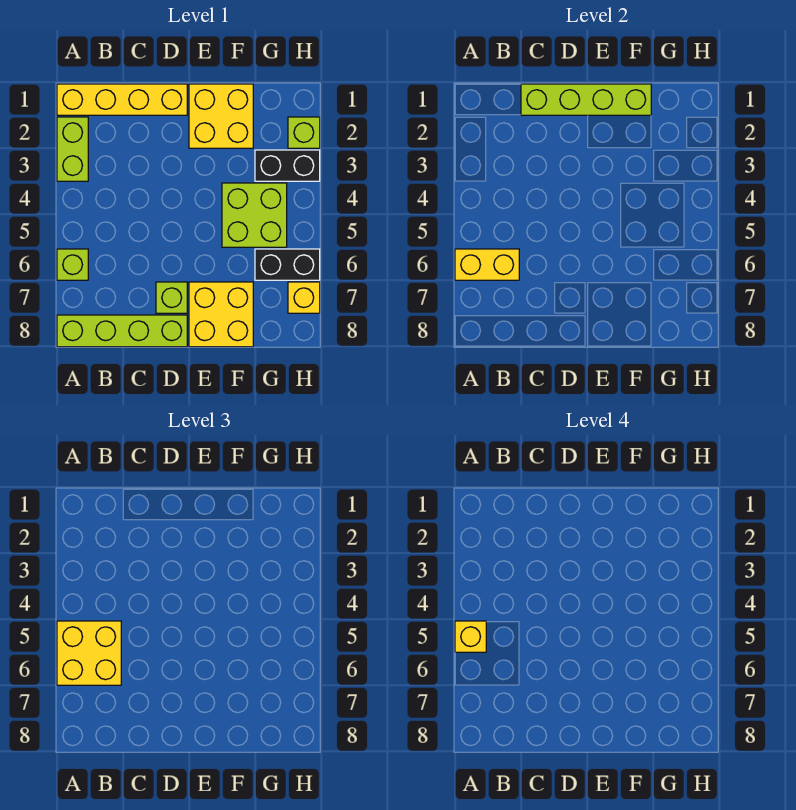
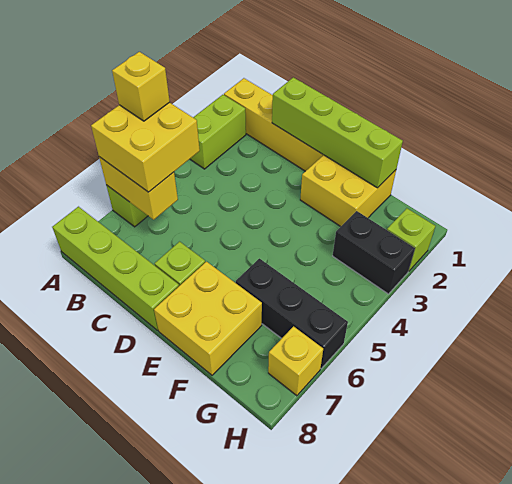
lime 2x2 brick [222,183,287,247] -> none
black 1x2 brick [255,249,320,280] -> black 1x3 brick [236,259,348,368]

